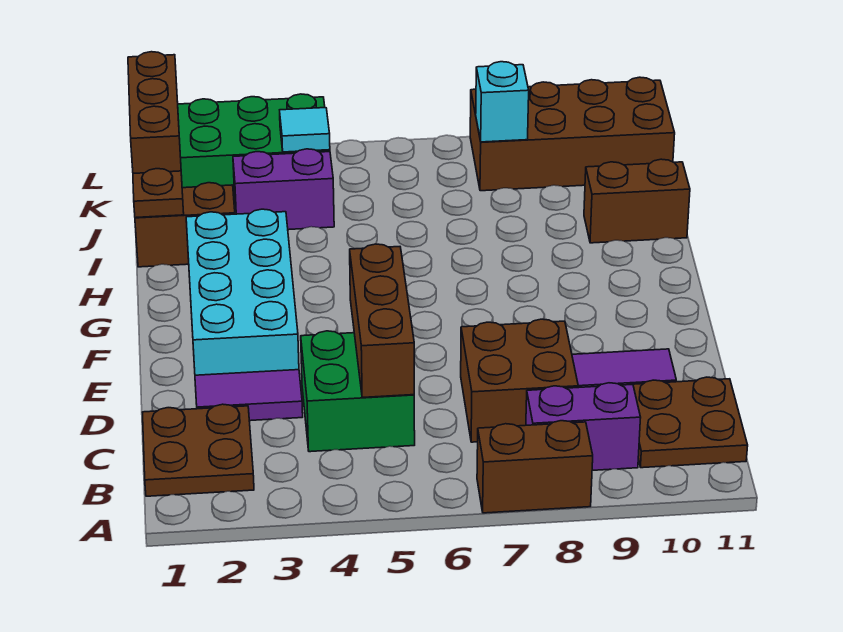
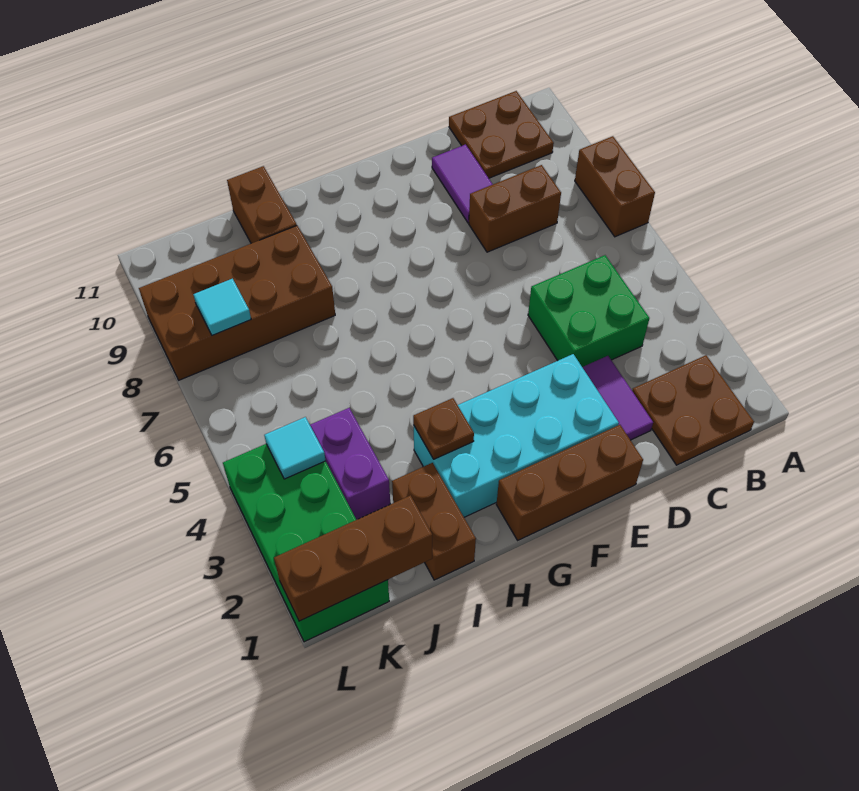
purple 1x2 brick [526,383,641,470] -> none
brown 1x3 brick [350,244,414,397] -> brown 1x3 brick moved to [496,425,643,540]
brown 2x2 brick [461,319,578,442] -> brown 1x2 brick [469,165,561,252]
brown 1x1 plate [133,169,184,218] -> brown 1x1 plate moved to [413,398,474,459]
brown 2x4 brick [470,77,675,191] -> brown 2x4 brick turned to [139,226,335,380]
cyan 1x1 brick [476,62,529,142] -> cyan 1x1 tile [193,279,251,335]

